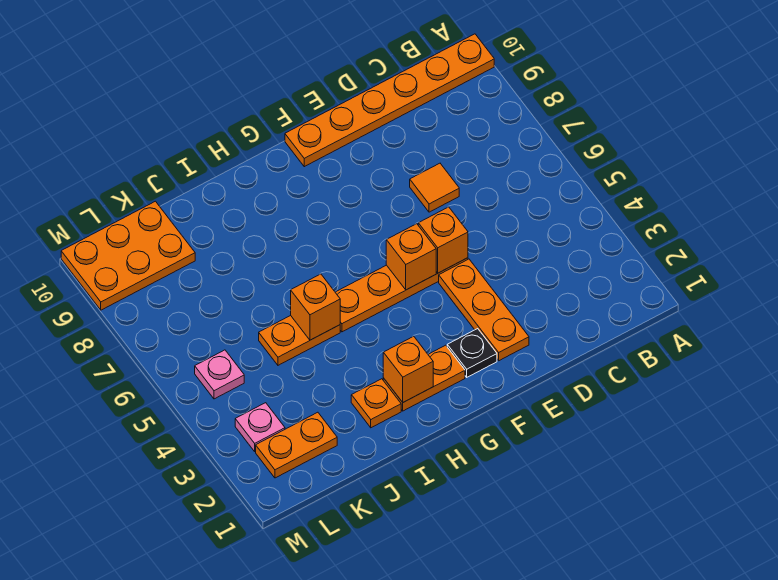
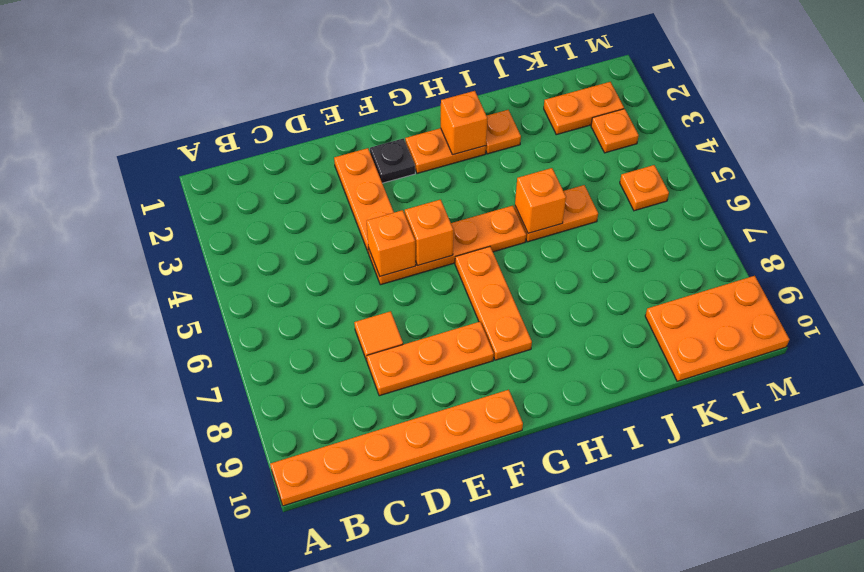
none -> orange 1x3 plate [367,322,494,396]
none -> orange 1x3 plate [455,247,532,360]
pink 1x1 plate [235,403,285,451] -> orange 1x1 plate [591,109,639,153]
pink 1x1 plate [195,350,244,399] -> orange 1x1 plate [620,165,669,211]

